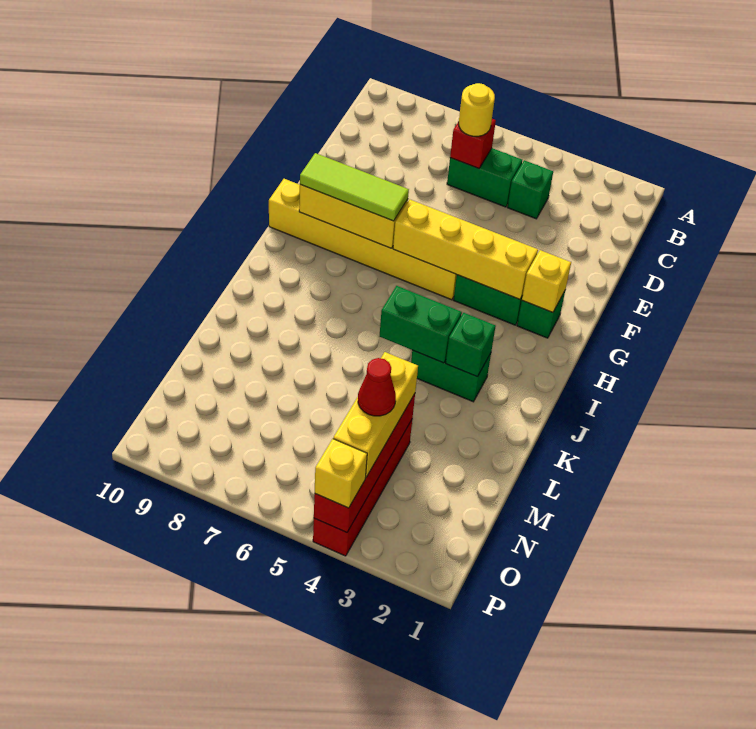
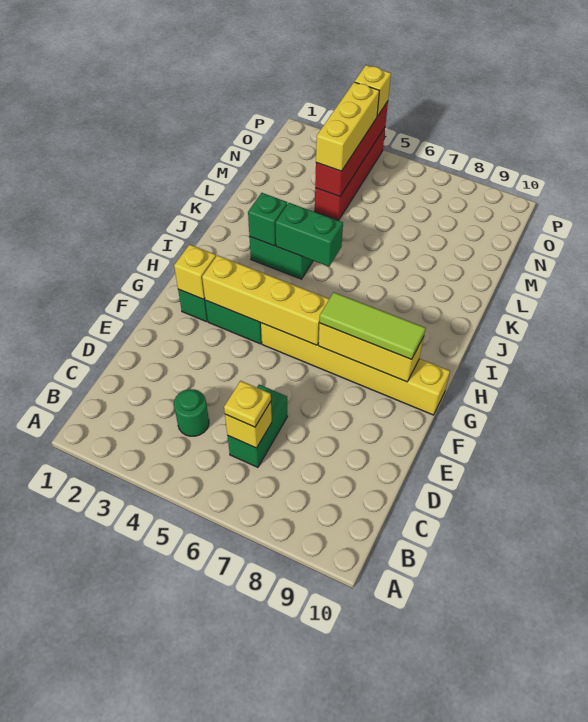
green 1x1 brick [507,160,553,219] -> green 1x1 round brick [174,389,209,436]
green 1x2 brick [447,148,522,207] -> green 1x2 brick turned to [227,385,288,467]
red 1x1 brick [450,119,496,168] -> yellow 1x1 brick [225,402,272,448]
yellow 1x1 round brick [459,83,495,136] -> yellow 1x1 plate [224,381,271,427]
red 1x1 cone [358,358,396,416] -> none

